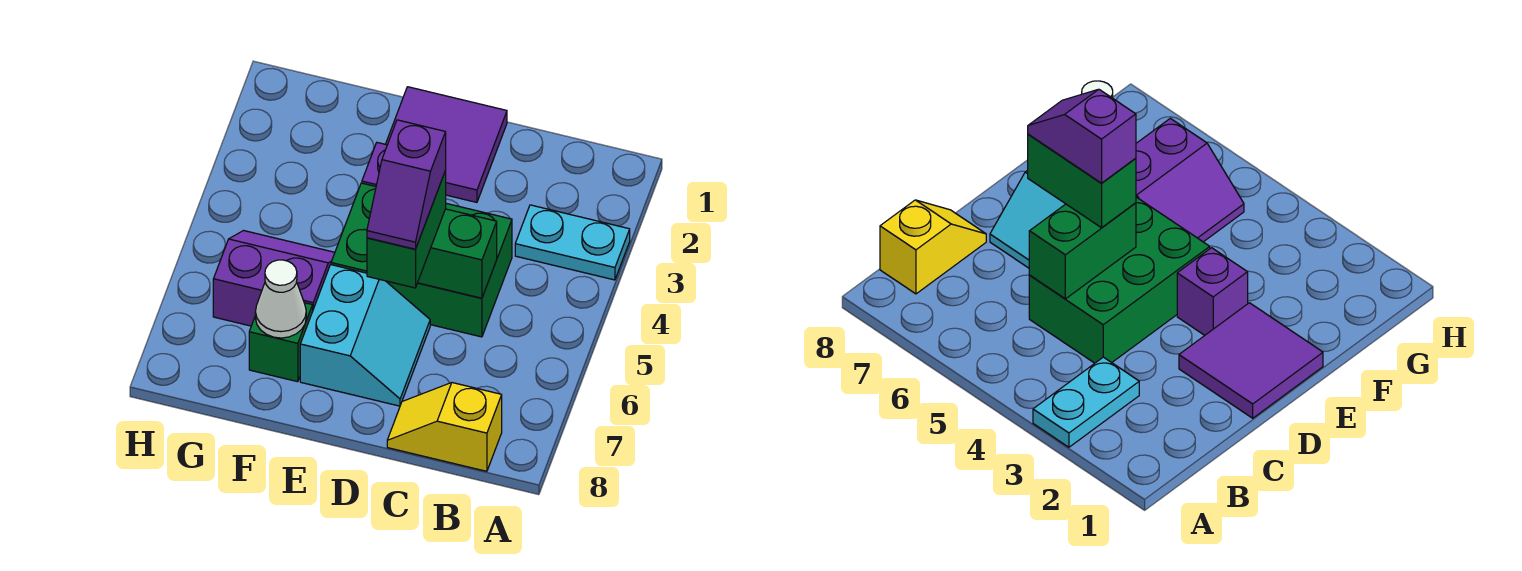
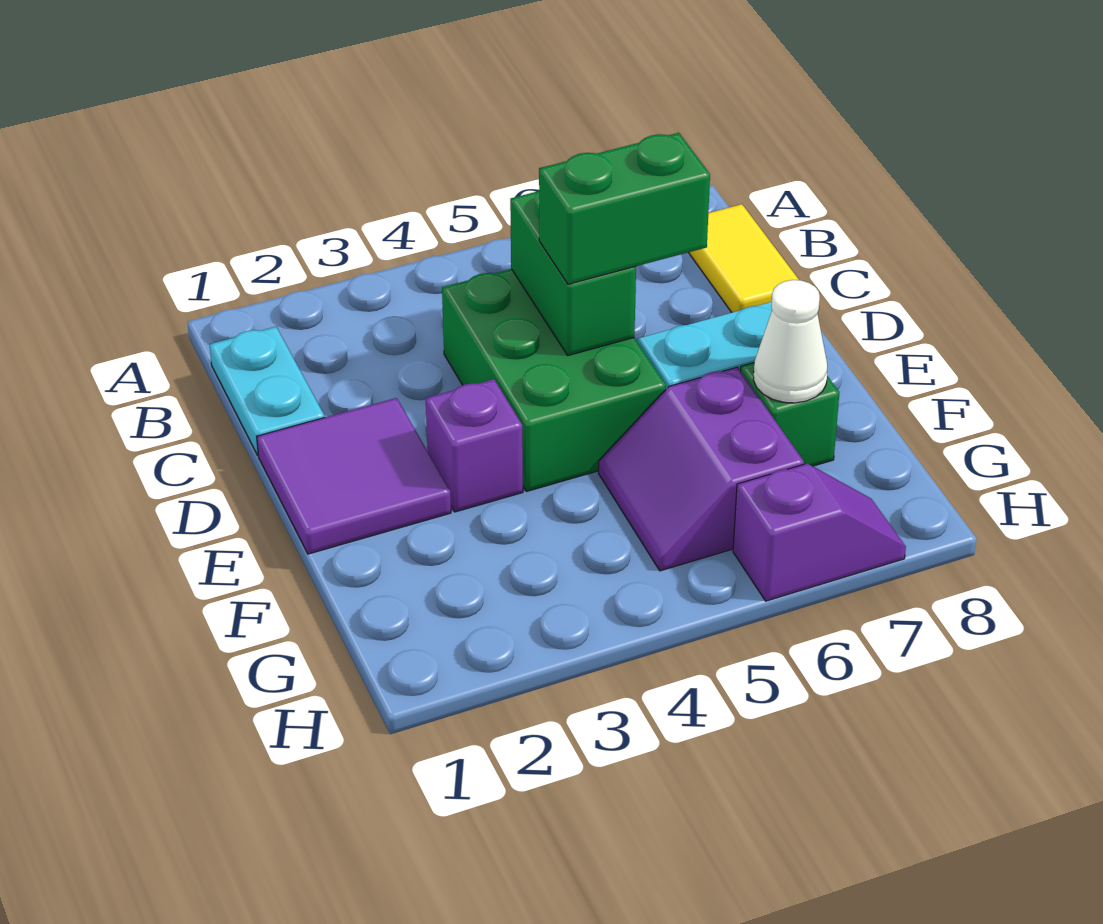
cyan 1x2 plate [515,205,630,280] -> cyan 1x2 plate moved to [210,327,325,455]
yellow 1x2 slope [387,383,502,471] -> yellow 1x2 tile [688,204,799,313]
purple 1x2 slope [367,120,446,249] -> purple 1x2 slope moved to [733,463,906,601]

